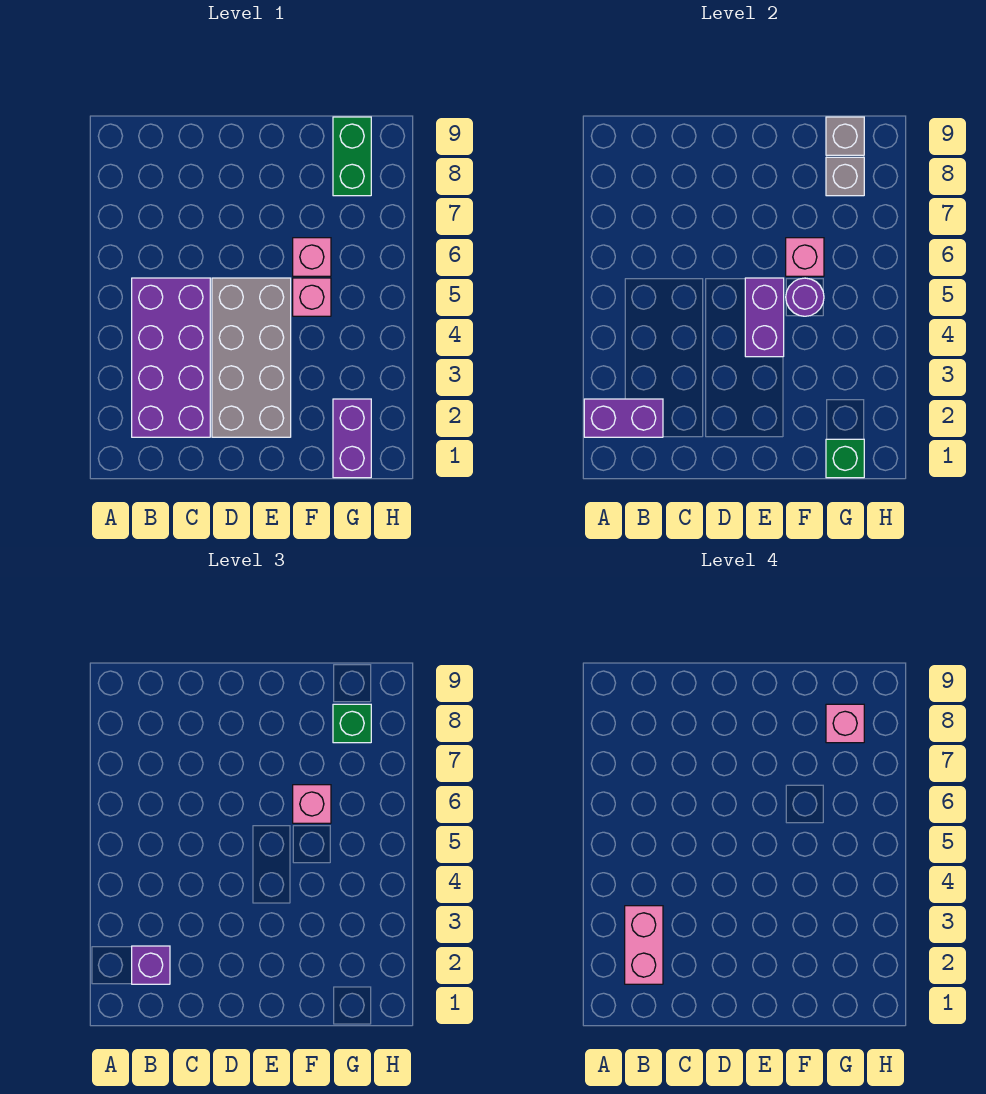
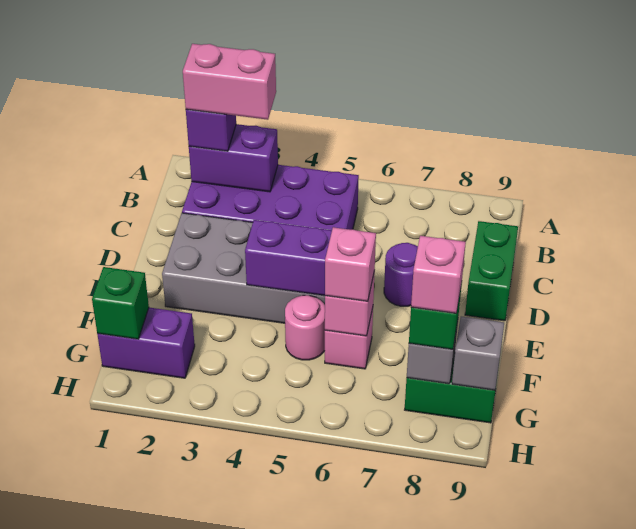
purple 1x2 brick [584,399,663,437] -> purple 1x2 brick turned to [189,124,278,192]
none -> green 1x2 brick [465,221,518,321]
pink 1x1 brick [293,278,331,316] -> pink 1x1 round brick [285,295,325,360]
purple 1x1 round brick [786,278,824,316] -> purple 1x1 round brick moved to [384,243,418,306]

